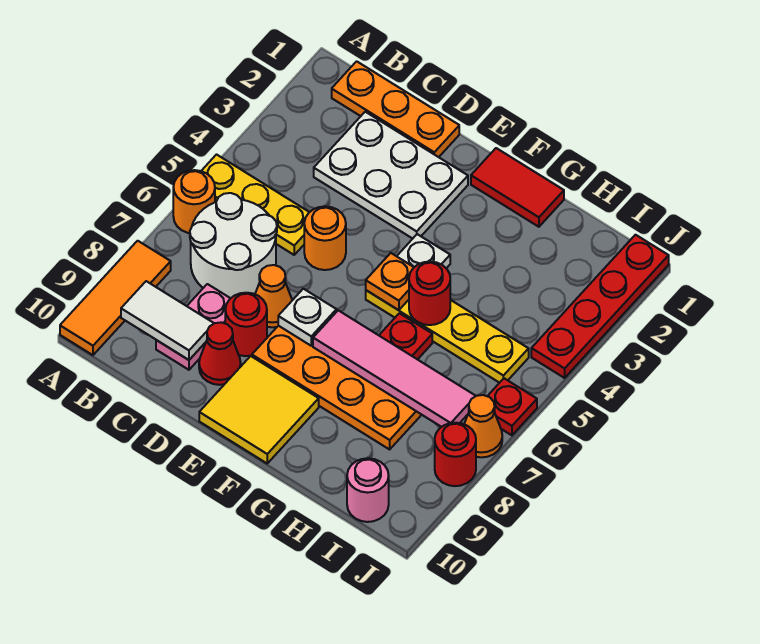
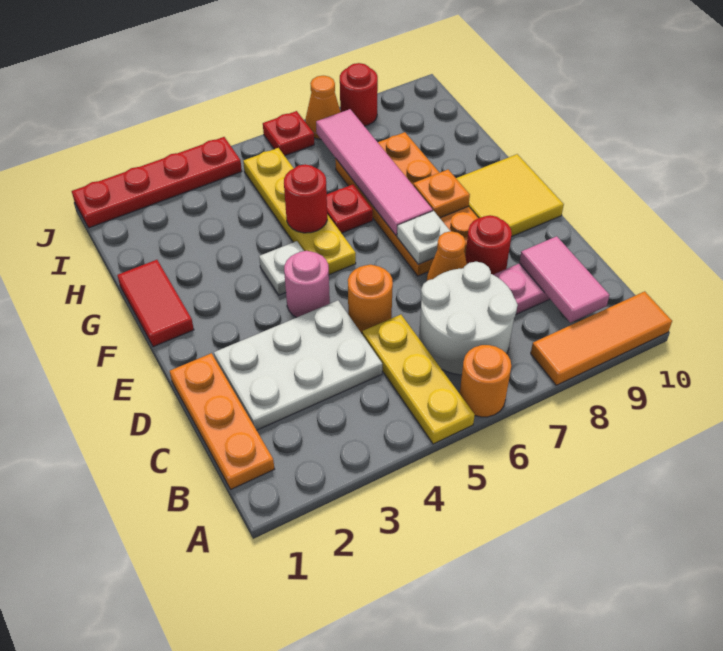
white 1x2 tile [121,281,214,360] -> pink 1x2 tile [519,236,609,323]
white 2x3 plate [314,112,468,239] -> white 2x3 plate turned to [214,300,382,430]
red 1x1 cone [199,322,241,385] -> none
orange 1x1 plate [366,253,414,310] -> orange 1x1 plate moved to [413,170,470,218]
pink 1x1 round brick [347,458,389,522] -> pink 1x1 round brick moved to [284,251,330,317]

